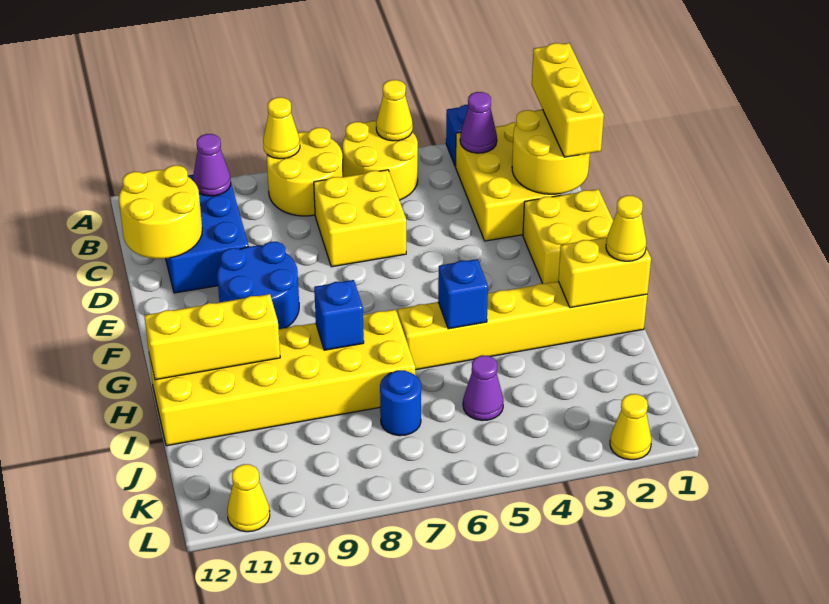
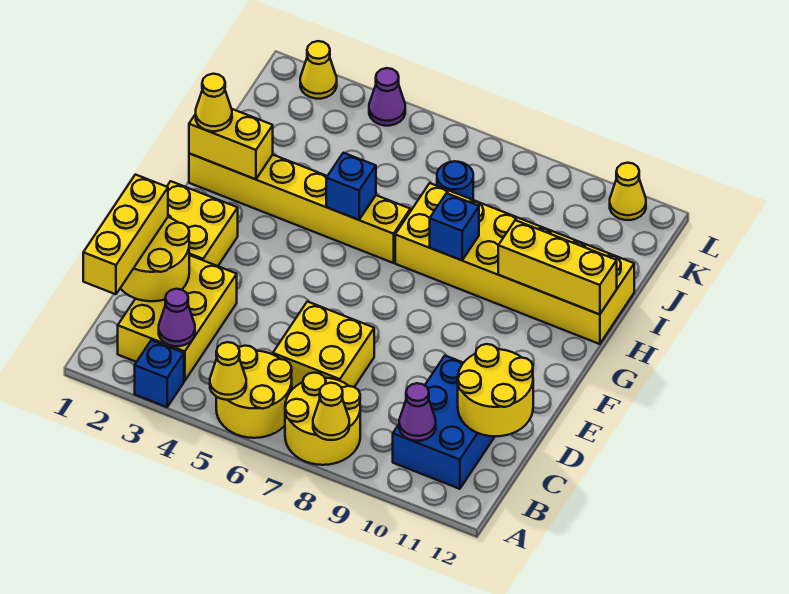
blue 2x2 round brick [217,242,299,329] -> none
purple 1x1 cone [463,355,504,421] -> purple 1x1 cone moved to [369,68,405,126]

